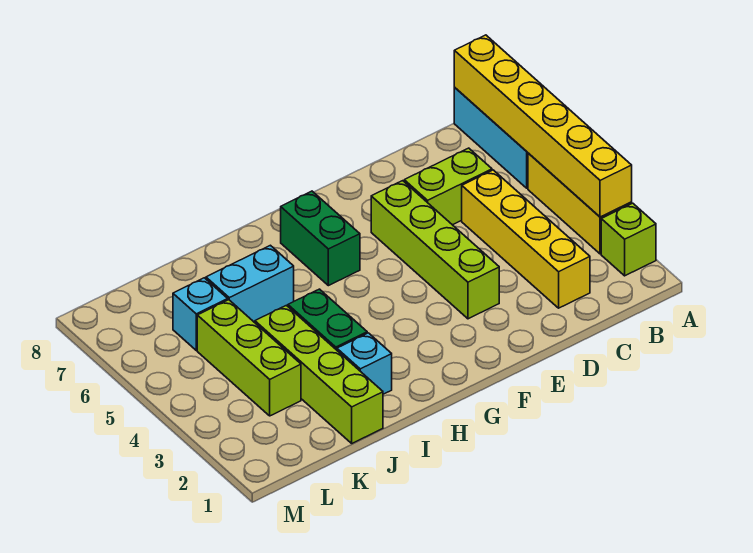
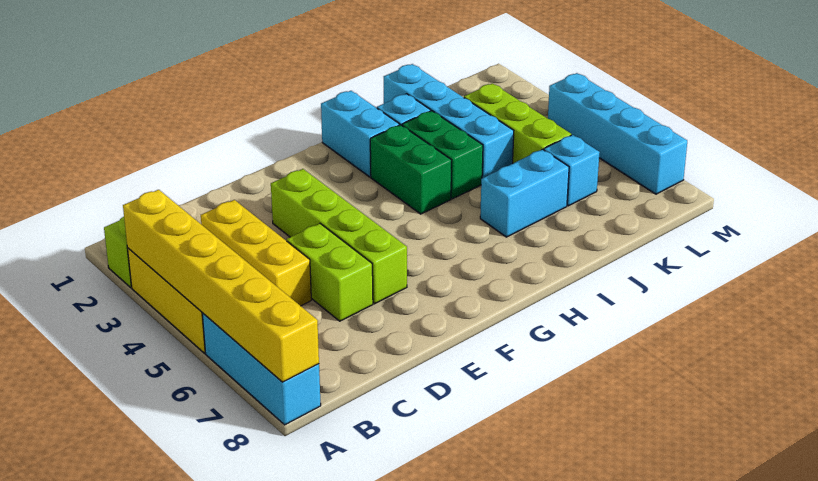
yellow 1x4 brick [462,170,590,308] -> yellow 1x3 brick [201,200,311,306]
lime 1x2 brick [404,148,492,225] -> lime 1x2 brick turned to [287,223,373,321]
green 1x2 brick [281,191,360,286] -> green 1x2 brick moved to [370,125,452,214]
none -> cyan 1x2 brick [321,91,399,177]
lime 1x4 brick [255,305,383,443] -> cyan 1x4 brick [384,64,514,178]
none -> cyan 1x4 brick [548,73,687,194]

